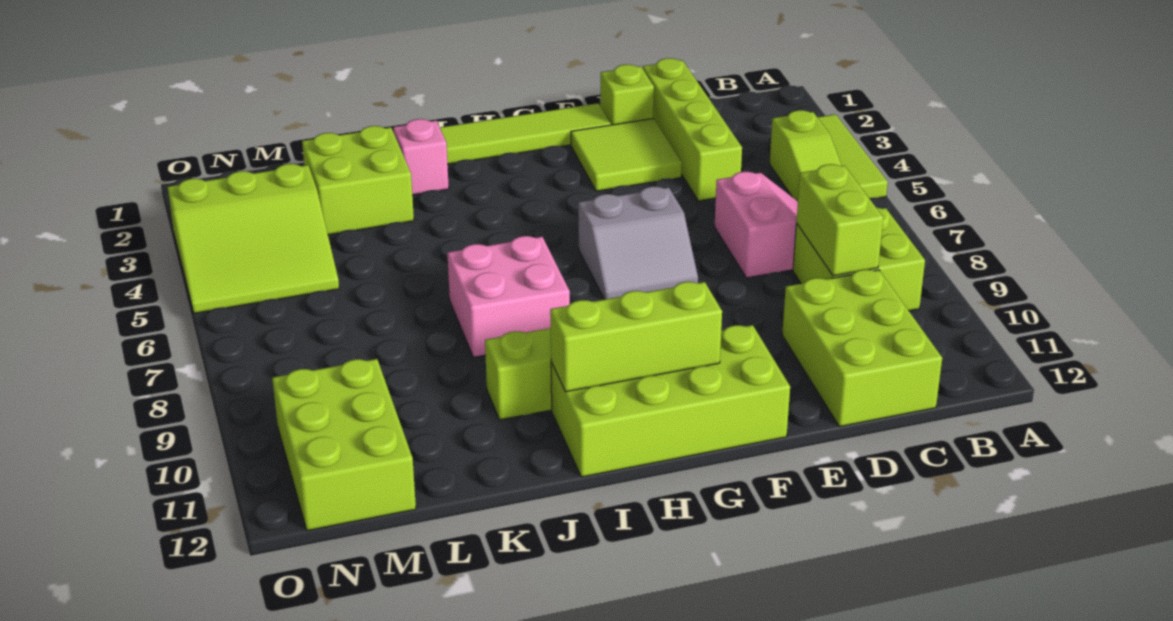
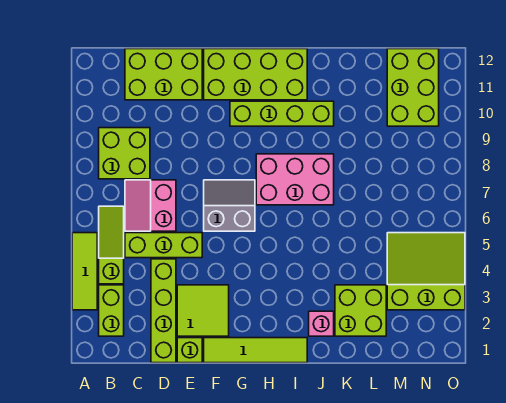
lime 1x2 brick [796,164,883,276] -> lime 1x2 brick moved to [99,285,124,336]
lime 2x3 brick [782,270,942,427] -> lime 2x3 brick turned to [125,49,202,100]
lime 1x3 brick [550,282,722,392] -> lime 1x3 brick moved to [125,233,202,258]
pink 2x2 brick [447,236,570,357] -> pink 2x3 brick [256,154,334,205]

